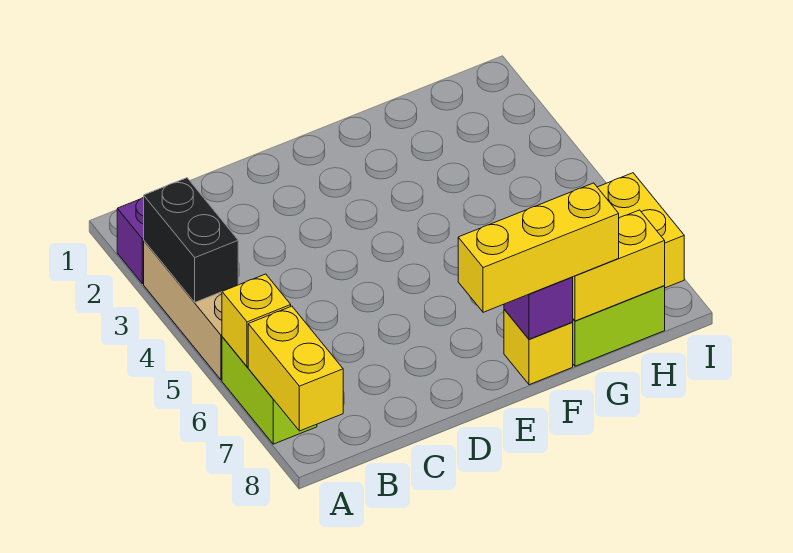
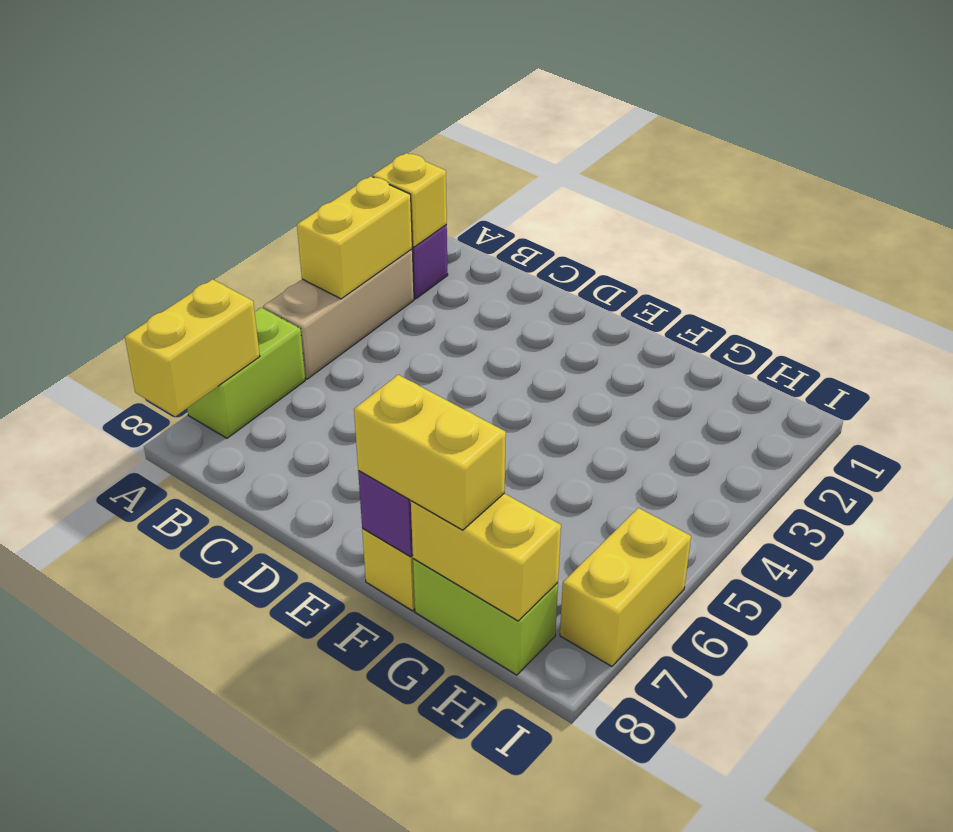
black 1x2 brick [144,178,238,302] -> yellow 1x2 brick [297,176,412,299]
yellow 1x1 brick [222,274,291,367] -> yellow 1x1 brick moved to [372,153,447,247]
yellow 1x3 brick [458,183,619,312] -> yellow 1x2 brick [354,375,506,530]

